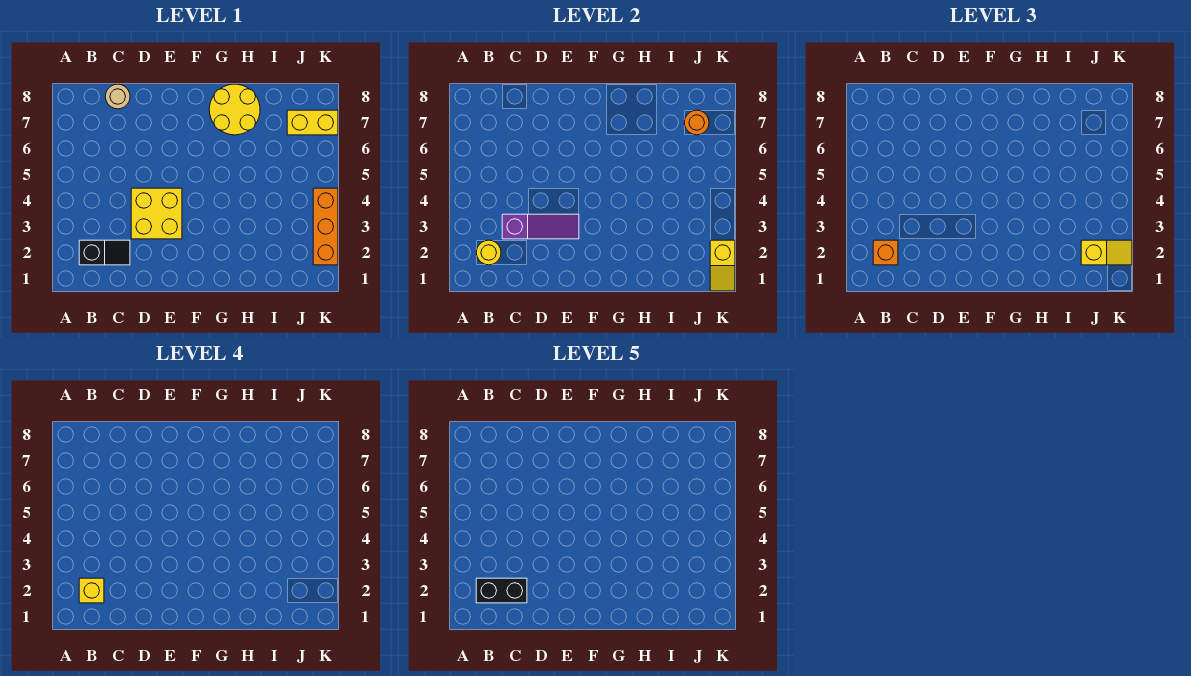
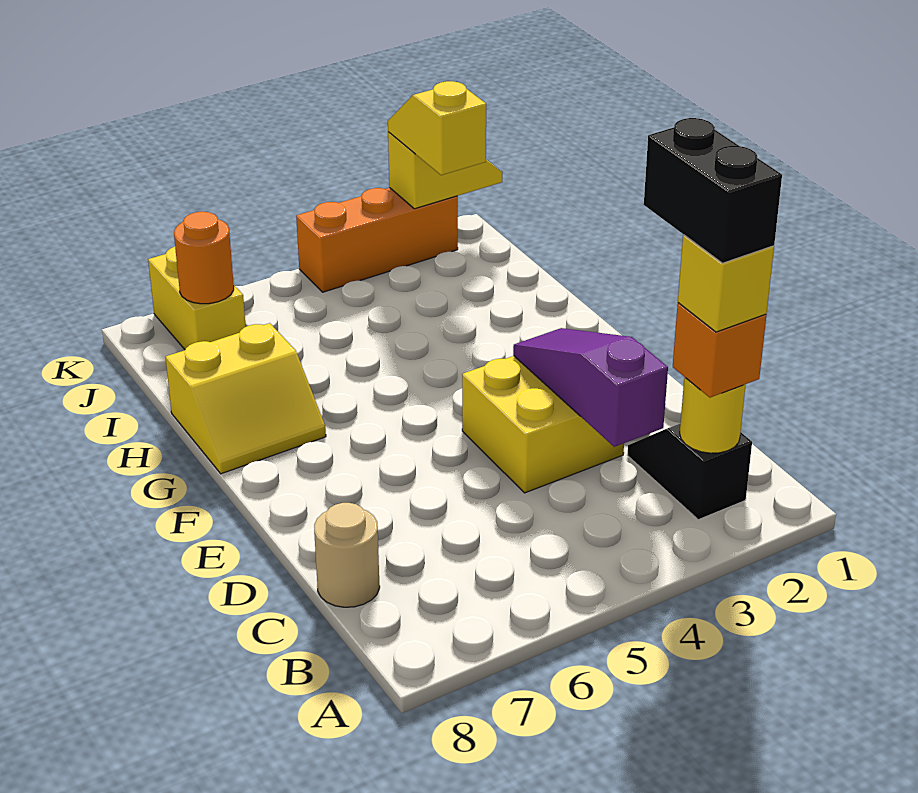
yellow 2x2 round brick [209,84,260,135] -> yellow 2x2 slope [165,323,326,474]

